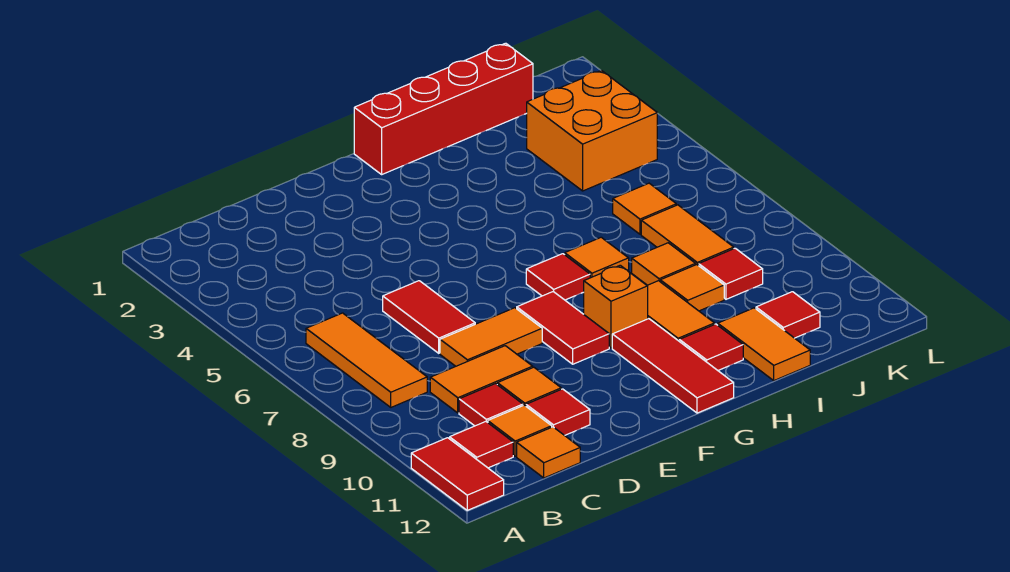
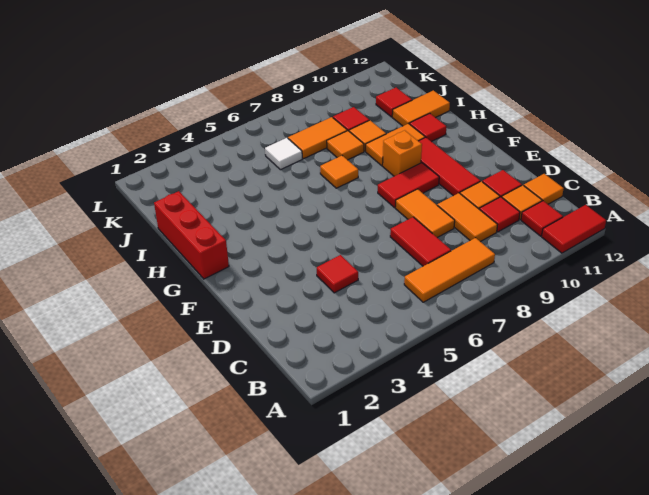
red 1x2 tile [383,281,475,353] -> red 1x2 tile turned to [390,217,451,266]
red 1x4 brick [354,43,533,174] -> red 1x3 brick [154,191,229,279]
red 1x1 tile [526,254,590,300] -> red 1x1 tile moved to [317,255,358,293]
red 1x3 tile [612,319,734,413] -> red 1x3 tile turned to [419,138,480,196]
orange 2x2 brick [527,70,657,191] -> none
orange 1x1 tile [613,183,676,234] -> white 1x1 tile [265,138,302,170]

